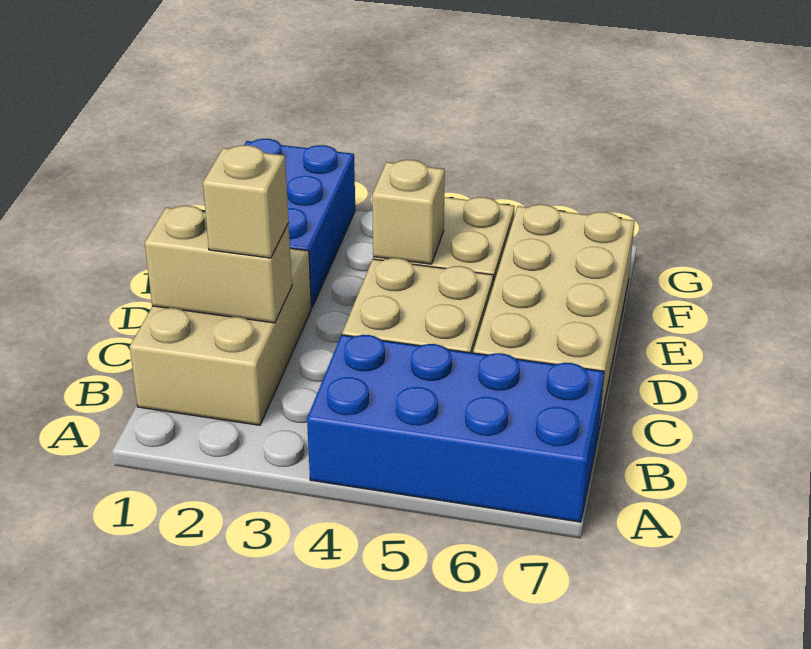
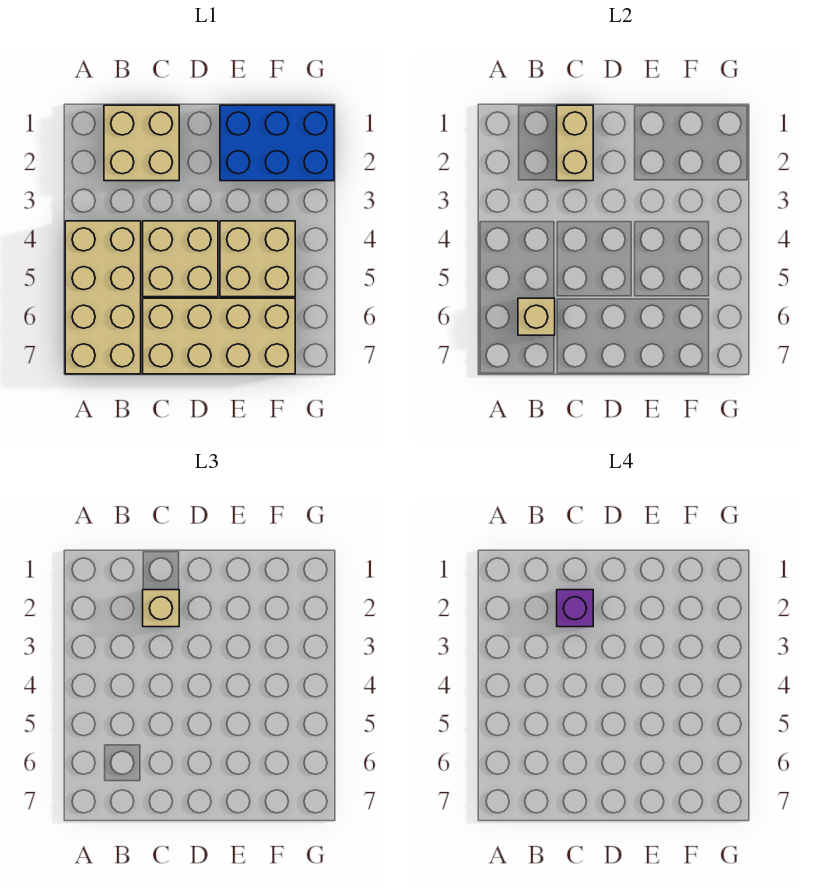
blue 2x4 brick [307,335,604,522] -> tan 2x4 brick [65,221,141,374]
tan 2x3 brick [130,248,311,425] -> tan 2x2 brick [104,105,179,181]
none -> purple 1x1 brick [557,590,593,627]
tan 1x1 brick [372,160,445,264] -> tan 1x1 brick moved to [518,298,555,335]

